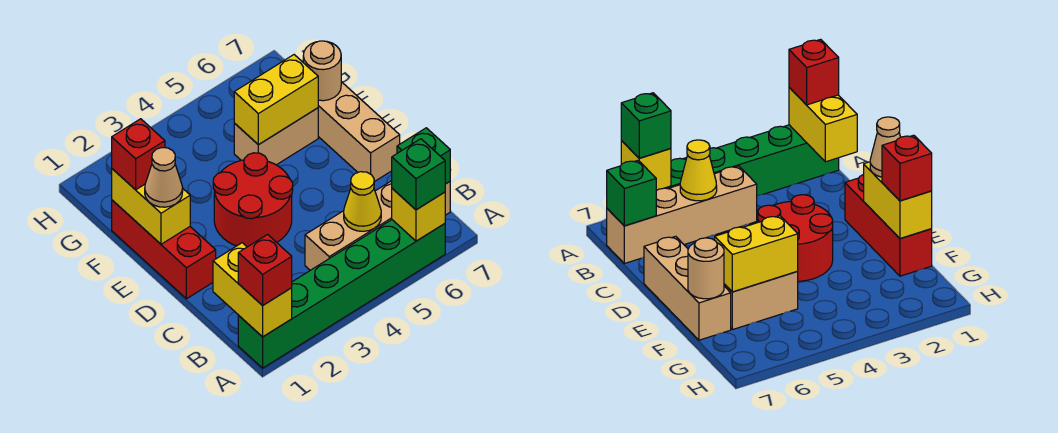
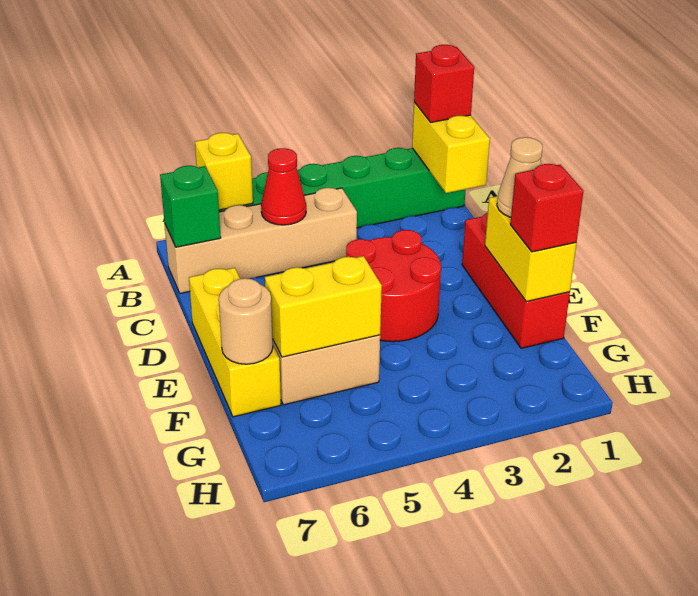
green 1x1 brick [392,139,445,210] -> none
yellow 1x1 cone [344,172,381,231] -> red 1x1 cone [261,148,306,225]
tan 1x3 brick [318,82,400,182] -> yellow 1x3 brick [189,268,281,417]

